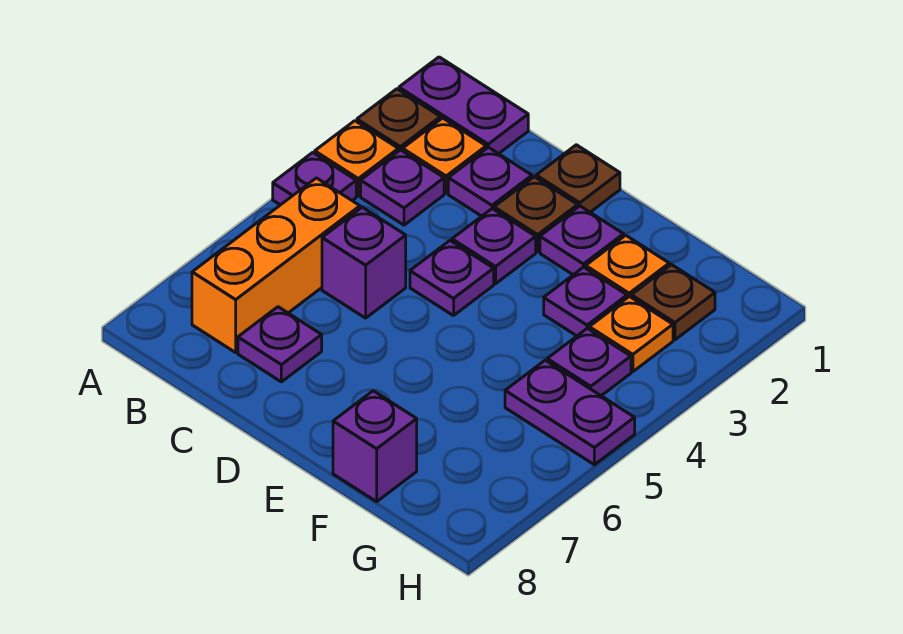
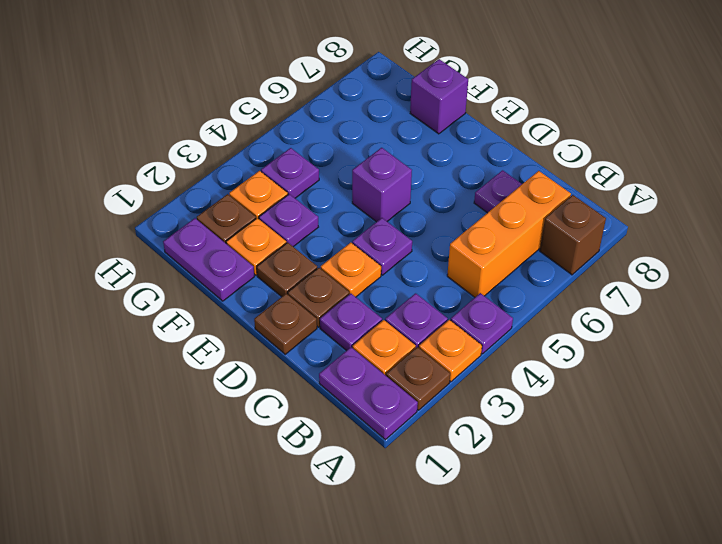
none -> brown 1x1 brick [540,195,606,275]
purple 1x1 brick [322,207,406,318] -> purple 1x1 brick moved to [352,148,412,222]
purple 1x1 plate [452,209,536,284] -> orange 1x1 plate [321,243,381,297]
purple 1x1 plate [540,206,624,275] -> brown 1x1 plate [257,243,317,297]
purple 1x2 plate [505,360,635,465] -> purple 1x2 plate moved to [163,218,254,301]

